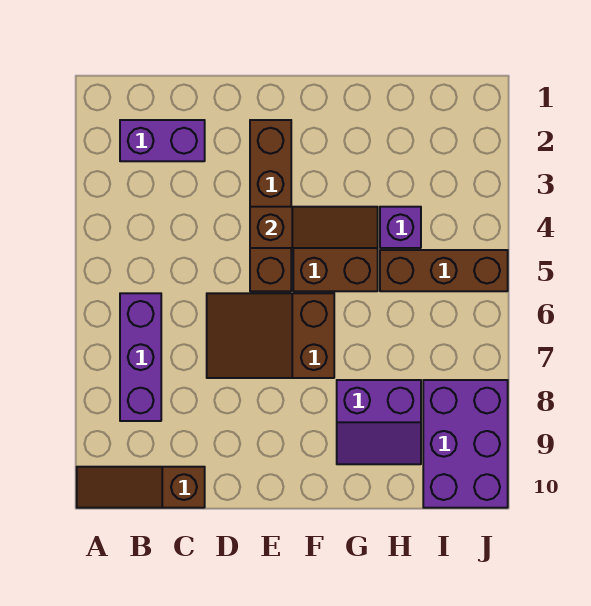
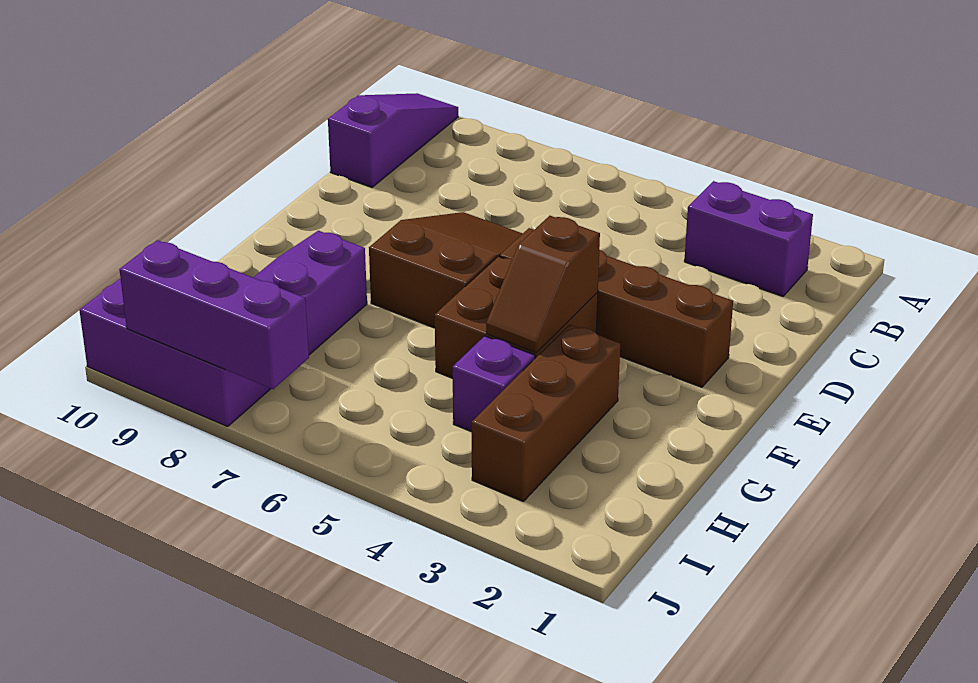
brown 1x3 slope [77,467,205,508] -> purple 1x3 slope [328,93,458,187]
purple 1x2 brick [120,120,205,161] -> purple 1x2 brick turned to [684,181,813,296]
purple 1x3 brick [120,293,161,421] -> purple 1x3 brick moved to [119,240,309,389]
brown 1x3 slope [250,207,378,248] -> brown 1x2 slope [486,216,600,353]
brown 1x3 brick [380,250,508,291] -> brown 1x3 brick moved to [472,324,620,502]

